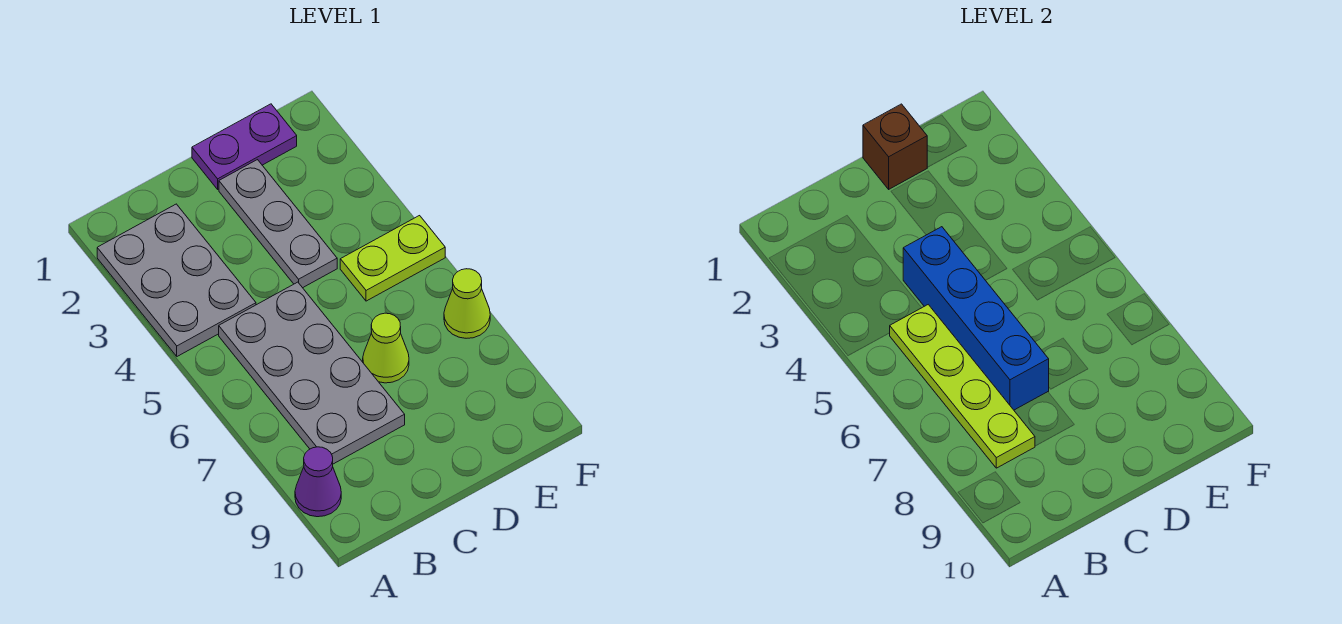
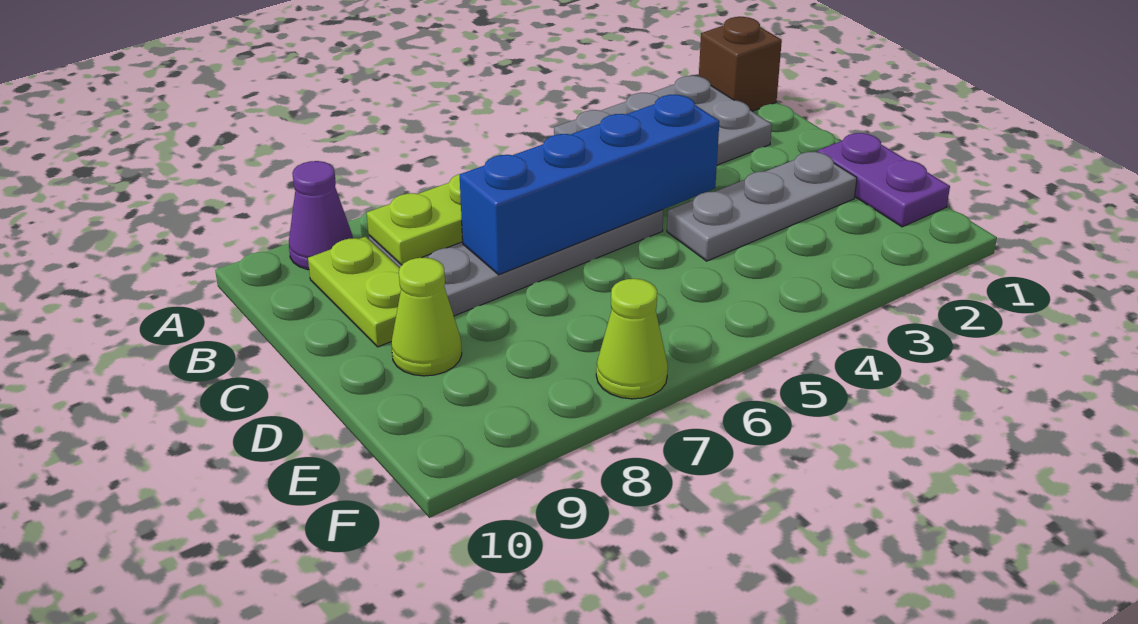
brown 1x1 brick [863,104,927,189] -> brown 1x1 brick moved to [699,17,782,111]
lime 1x1 cone [363,313,409,383] -> lime 1x1 cone moved to [391,258,462,376]
lime 1x2 plate [340,216,445,301] -> lime 1x2 plate moved to [308,237,401,347]

